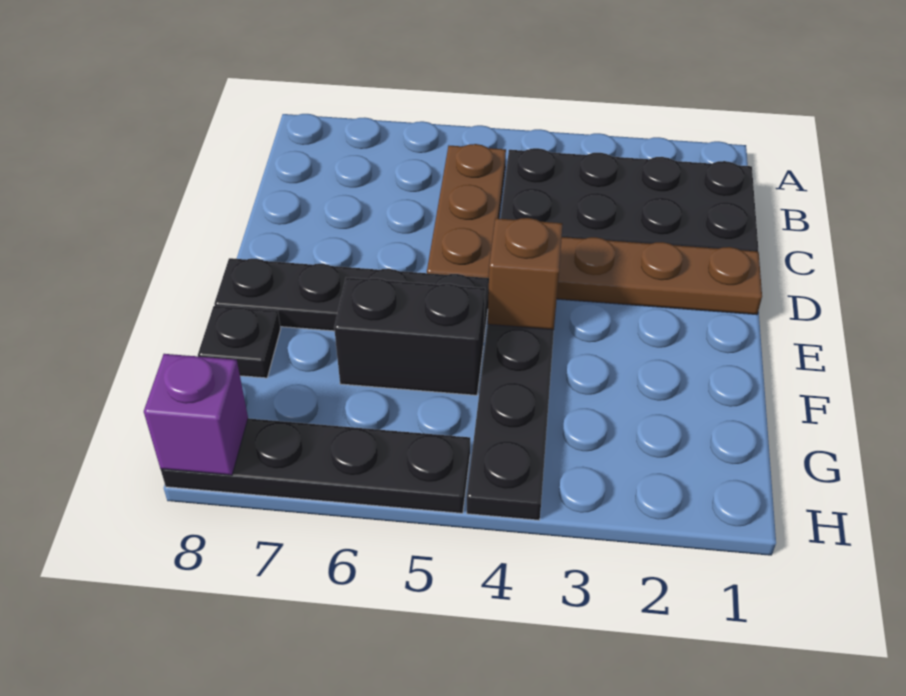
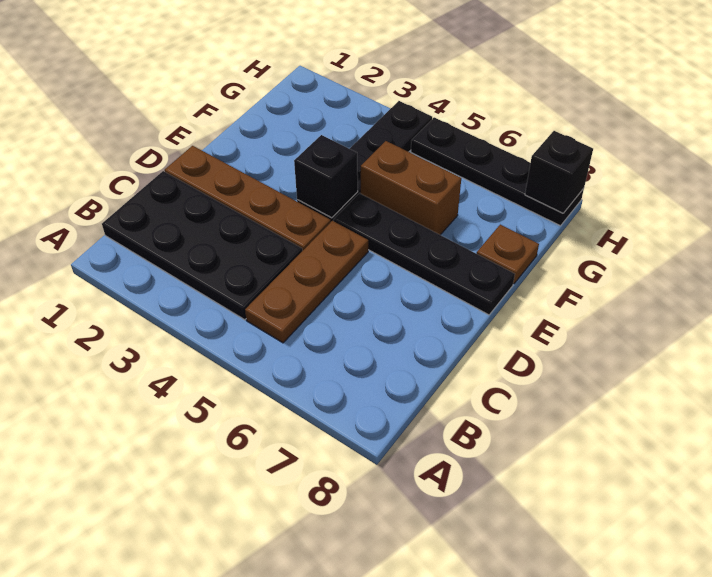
brown 1x1 brick [488,218,563,330] -> black 1x1 brick [294,135,358,218]
black 1x2 brick [334,278,485,395] -> brown 1x2 brick [361,141,461,235]
black 1x1 plate [198,306,281,378] -> brown 1x1 plate [477,225,539,284]
purple 1x1 brick [144,354,248,475] -> black 1x1 brick [525,131,593,213]

